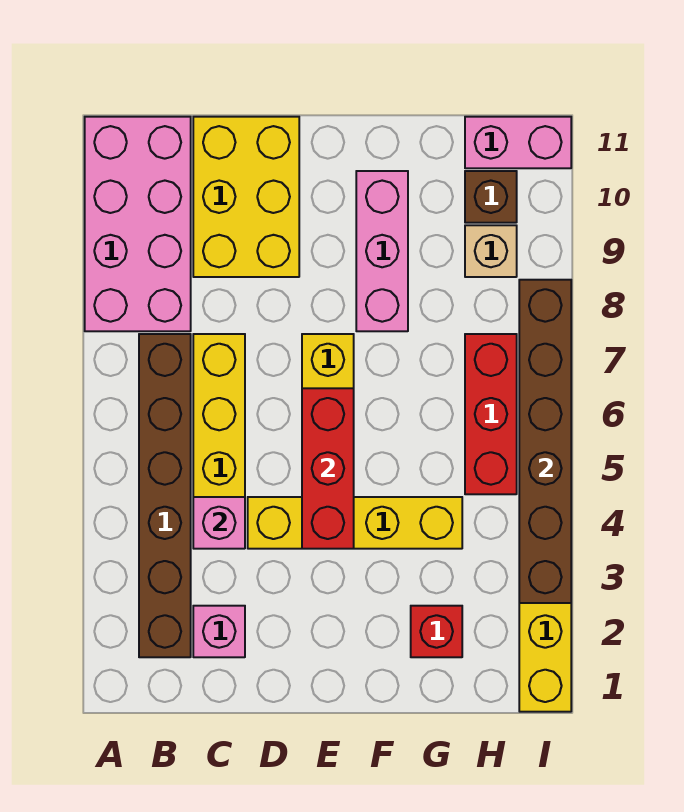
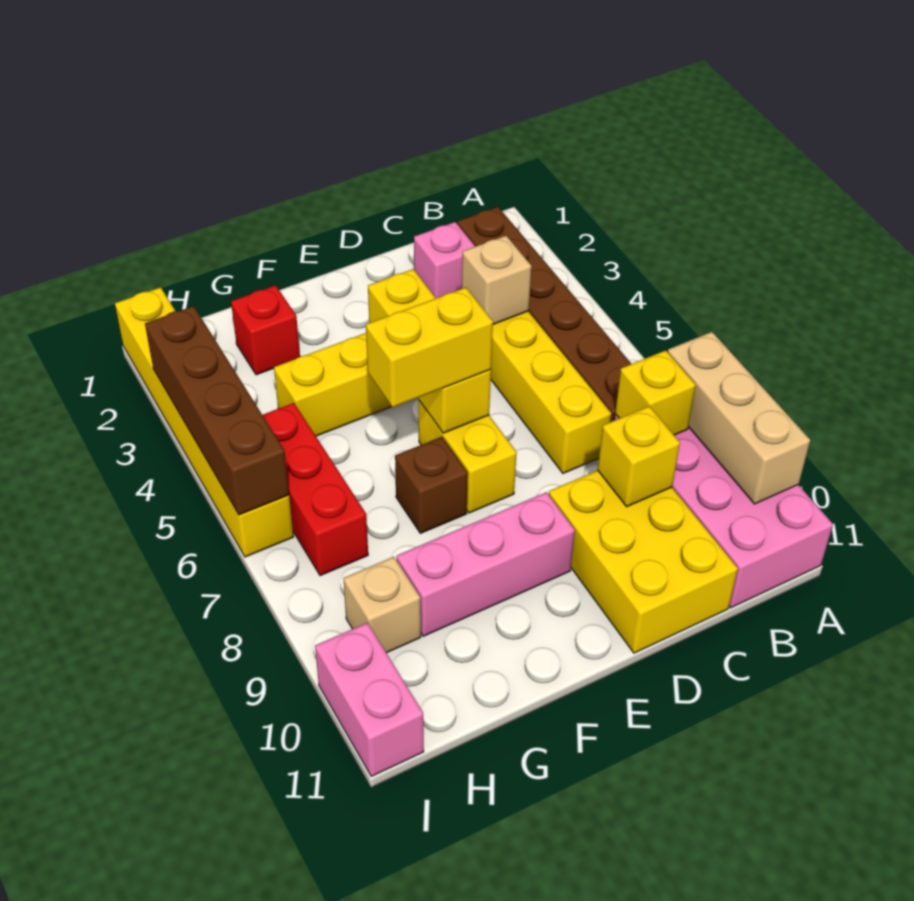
none -> tan 1x3 brick [668,332,810,504]
none -> yellow 1x1 brick [615,350,696,435]
pink 1x1 brick [193,497,245,549] -> tan 1x1 brick [462,236,531,324]
none -> yellow 1x1 brick [598,406,680,507]
red 1x3 brick [302,388,354,549] -> yellow 1x3 brick [368,269,491,433]
none -> yellow 1x2 brick [366,288,493,407]
pink 1x3 brick [356,171,408,331] -> pink 1x3 brick turned to [397,492,575,636]
brown 1x1 brick [465,171,517,223] -> brown 1x1 brick moved to [395,437,468,533]
pink 1x2 brick [465,117,571,168] -> pink 1x2 brick turned to [315,623,424,776]
brown 1x6 brick [519,280,571,603] -> brown 1x4 brick [145,306,289,515]

